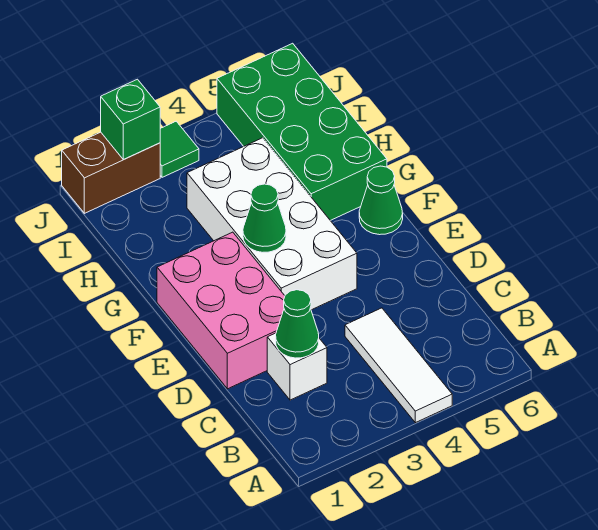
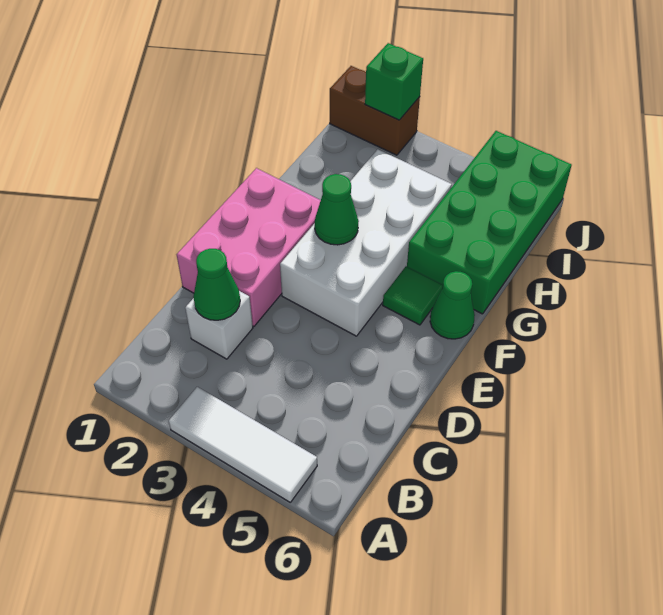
white 1x3 tile [345,308,452,423] -> white 1x3 tile turned to [169,387,317,502]
green 1x1 tile [160,121,199,177] -> green 1x1 tile moved to [383,266,443,325]

